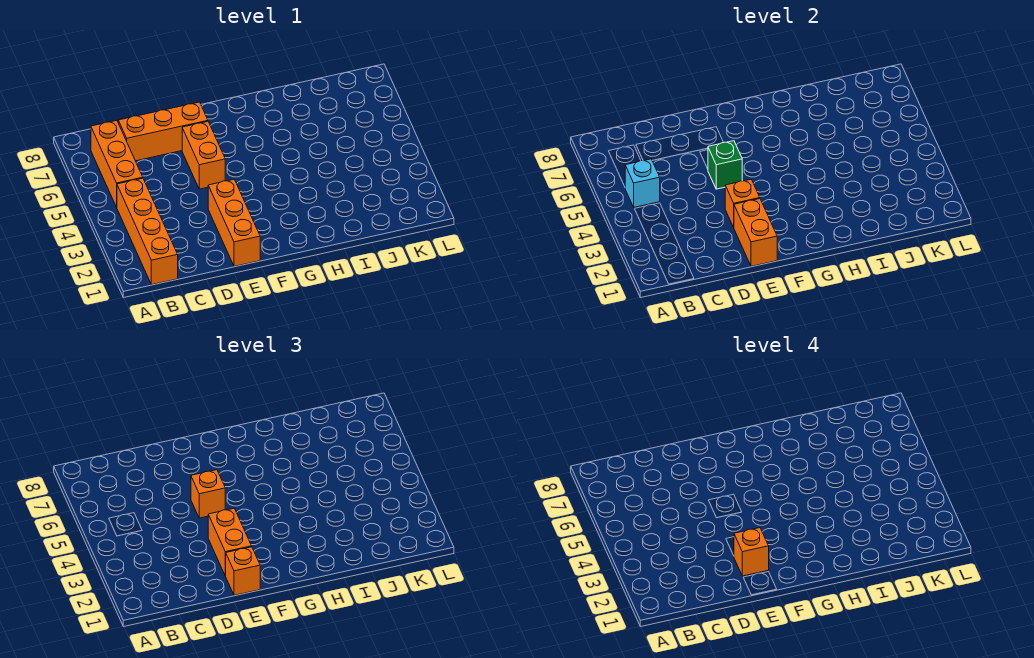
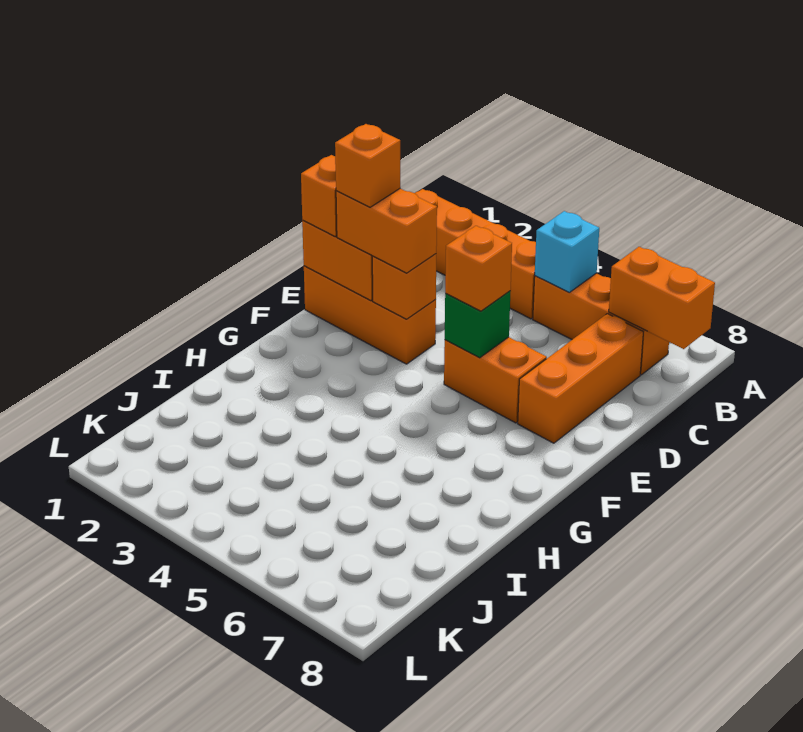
none -> orange 1x2 brick [609,247,715,349]

